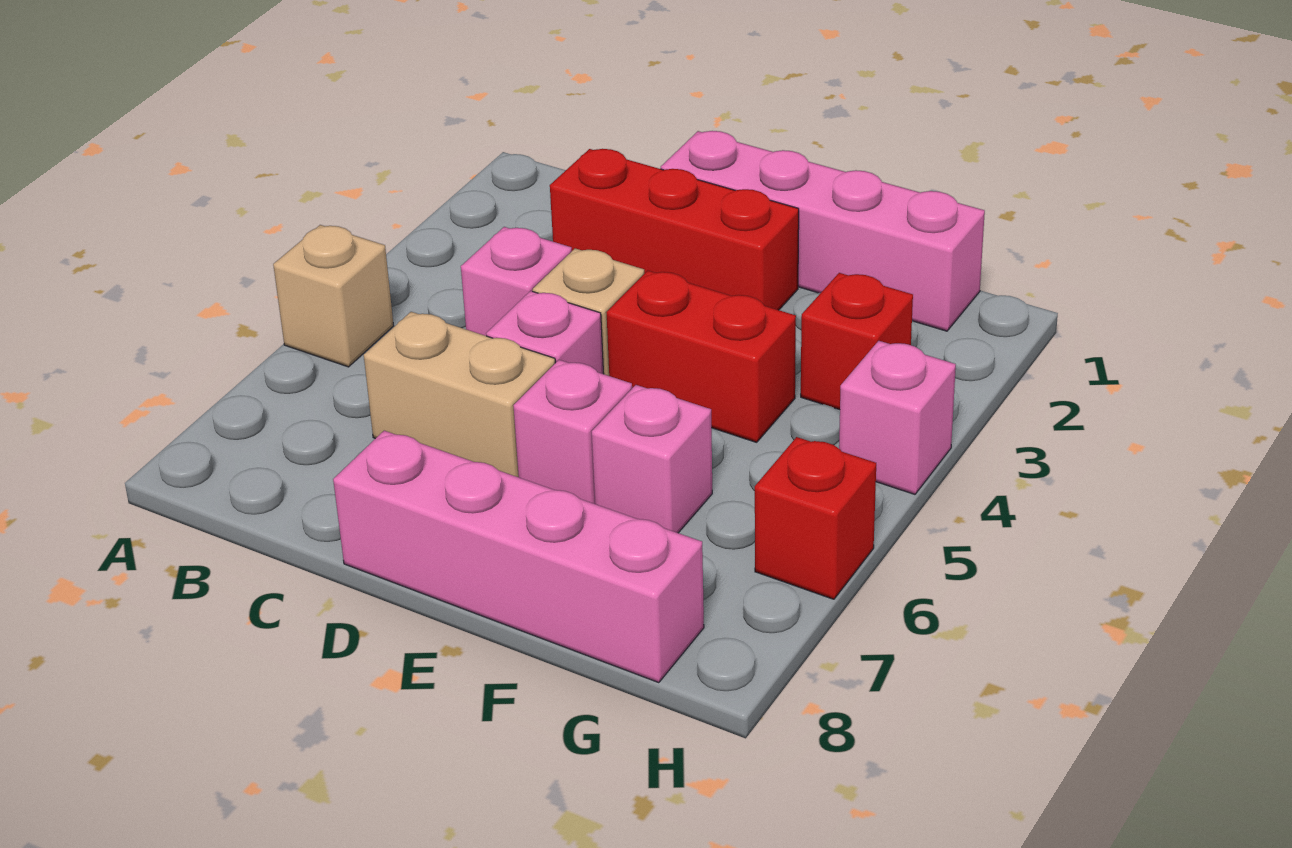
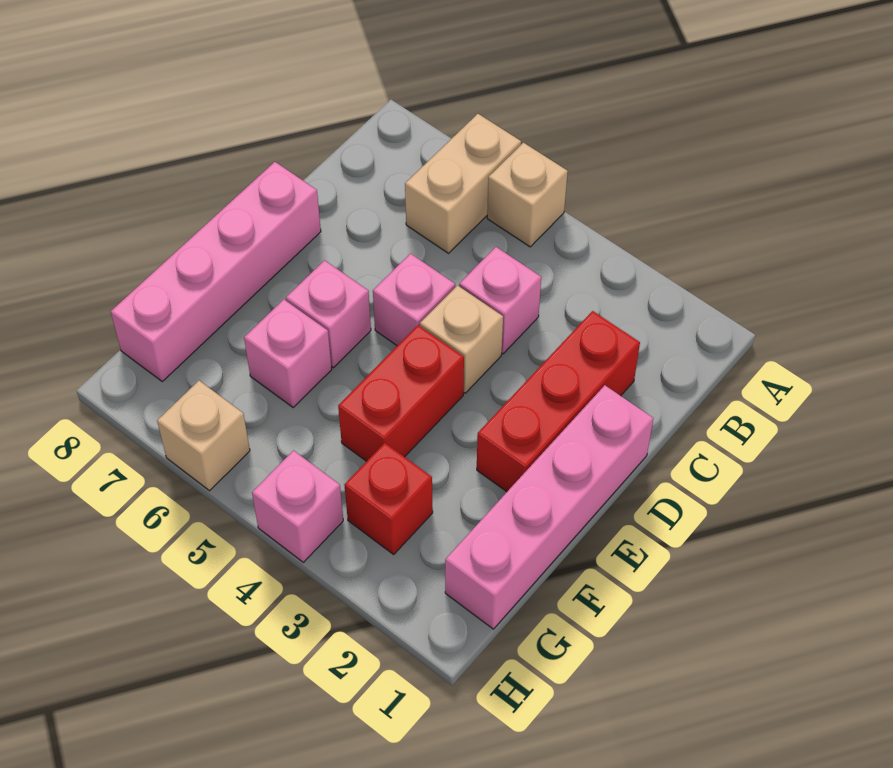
tan 1x2 brick [364,312,555,477] -> tan 1x2 brick moved to [405,114,521,253]
red 1x1 brick [755,437,876,599] -> tan 1x1 brick [157,381,250,491]

